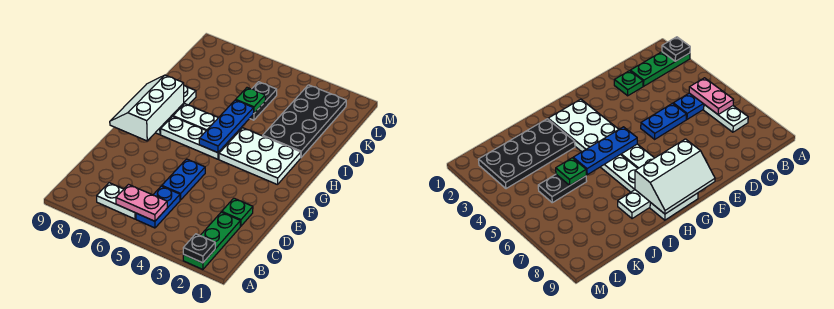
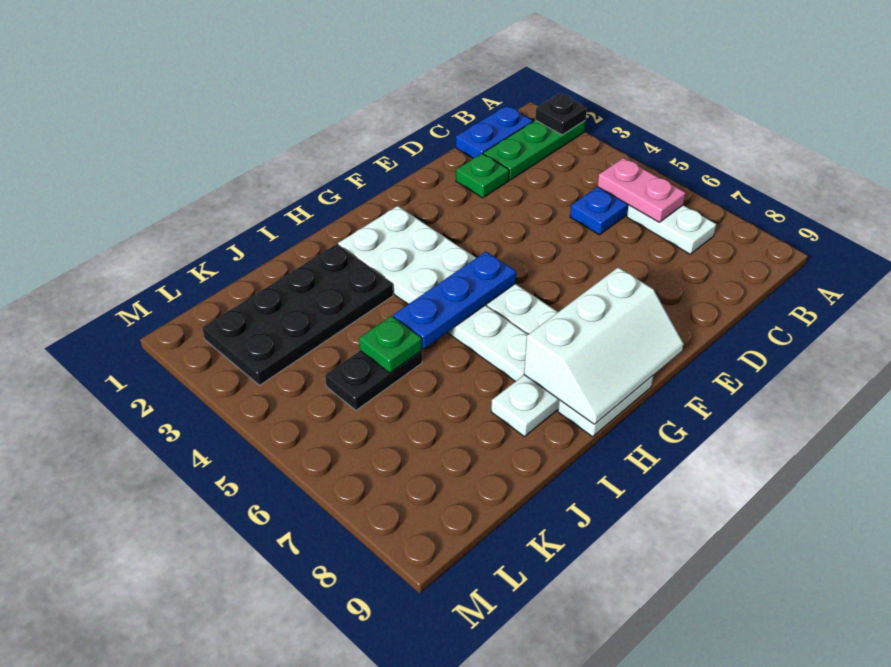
blue 1x2 plate [162,159,205,200] -> blue 1x2 plate moved to [456,106,533,158]

